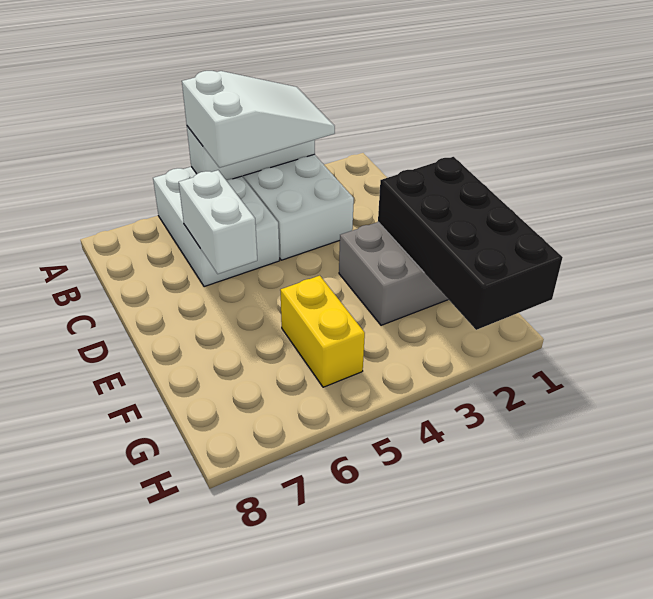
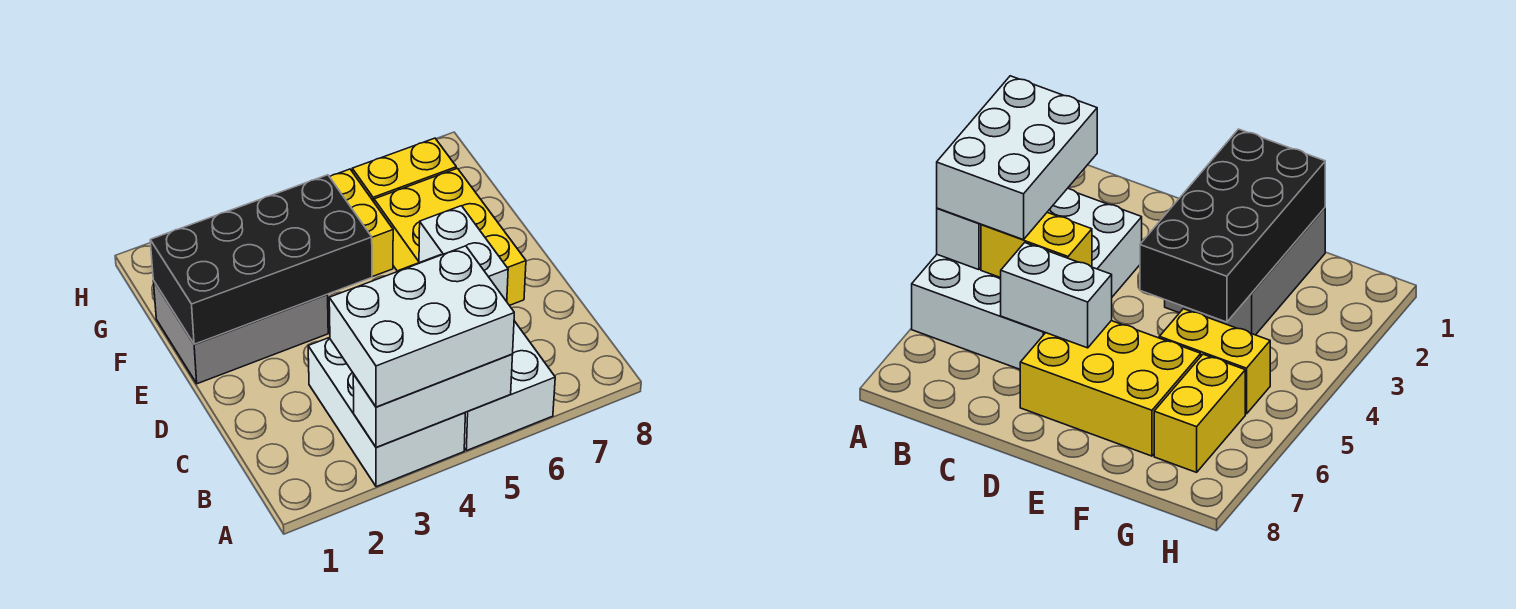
white 2x3 slope [182,71,335,168] -> white 2x3 brick [329,246,514,407]
none -> yellow 1x2 brick [981,213,1092,278]
none -> yellow 2x3 brick [374,168,526,306]
black 2x4 brick [378,157,563,330] -> black 2x4 brick turned to [150,175,372,344]
none -> yellow 1x2 brick [352,138,456,202]

